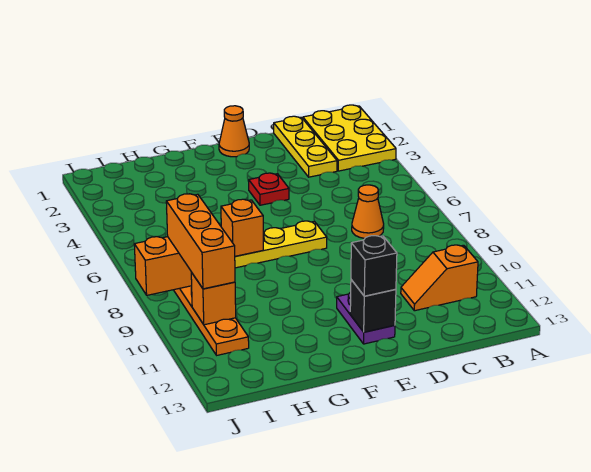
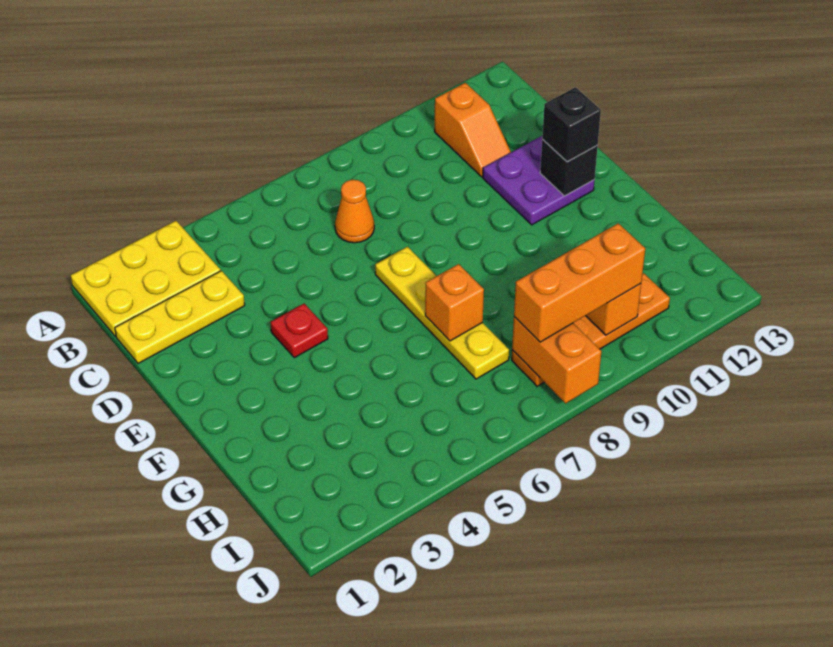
orange 1x1 cone [219,106,249,157] -> none
purple 1x2 plate [337,292,395,344] -> purple 2x2 plate [483,136,595,225]

